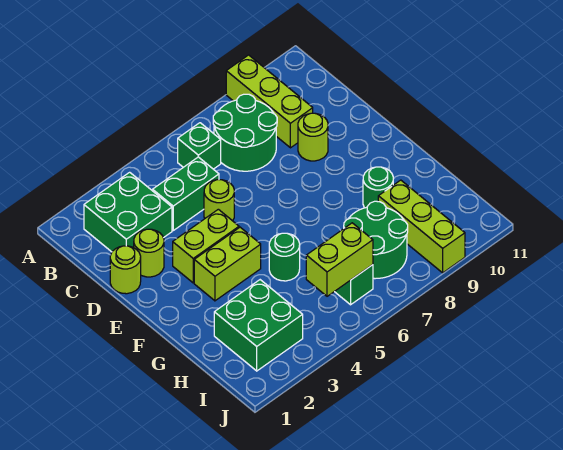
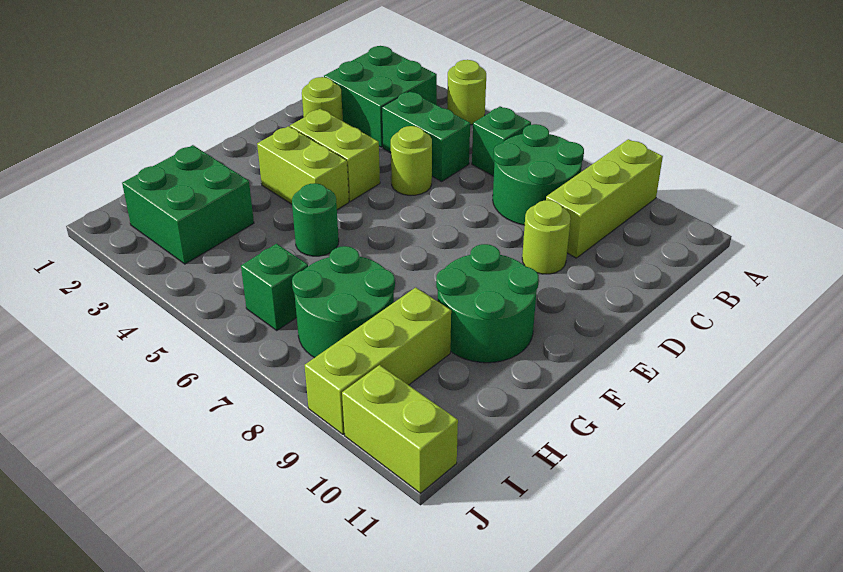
lime 1x1 round brick [110,246,141,294] -> lime 1x1 round brick moved to [447,60,486,125]
green 1x1 round brick [363,167,393,208] -> green 2x2 round brick [436,244,539,363]
lime 1x2 brick [306,223,373,296] -> lime 1x2 brick moved to [342,365,458,493]

